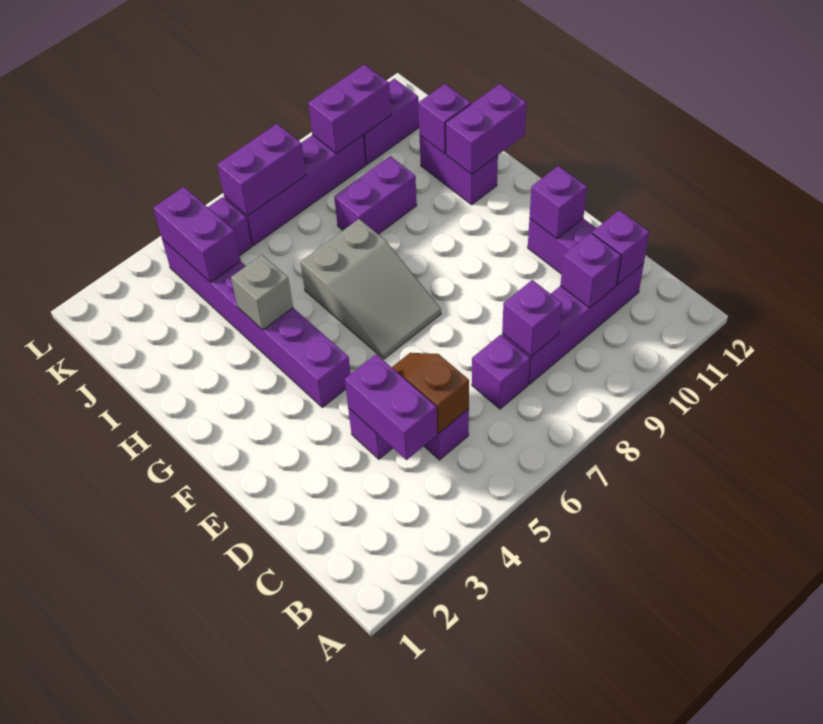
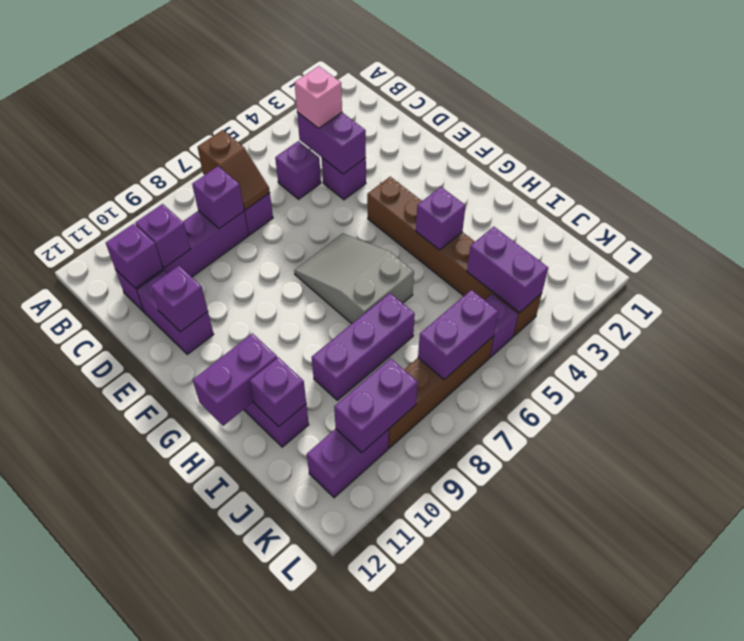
none -> pink 1x1 brick [295,66,342,128]
brown 1x2 slope [392,353,469,433] -> brown 1x2 slope moved to [198,130,270,210]
purple 1x6 brick [162,239,351,407] -> brown 1x6 brick [367,177,542,336]
grey 1x1 brick [231,255,293,330] -> purple 1x1 brick [416,187,466,250]
purple 1x2 brick [334,156,417,234] -> purple 1x3 brick [312,293,415,400]
purple 1x4 brick [224,135,366,246] -> brown 1x4 brick [388,336,494,448]

